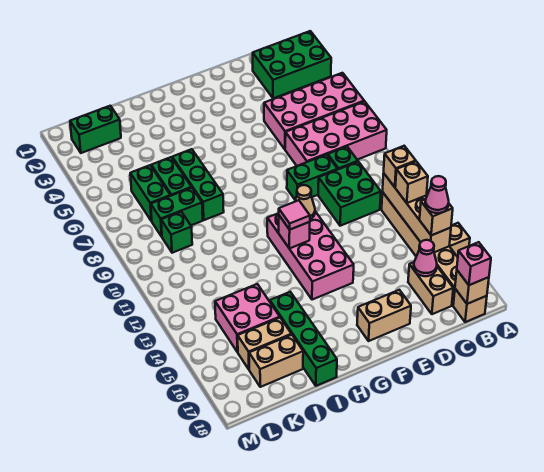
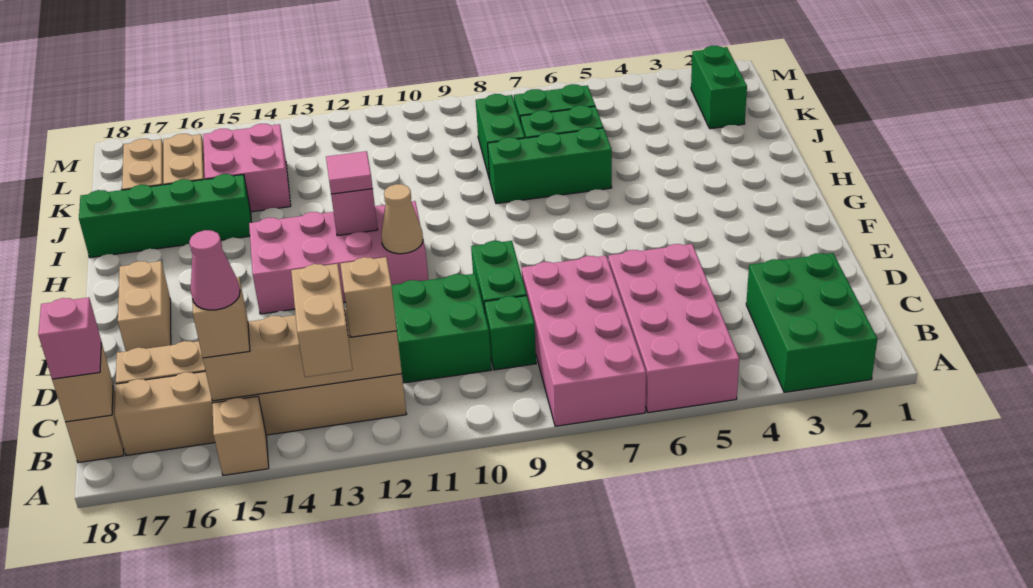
tan 1x1 brick [395,161,428,203] -> tan 1x2 brick [291,264,352,377]
pink 1x1 cone [414,240,437,276] -> none
green 1x1 brick [161,212,192,253] -> none

